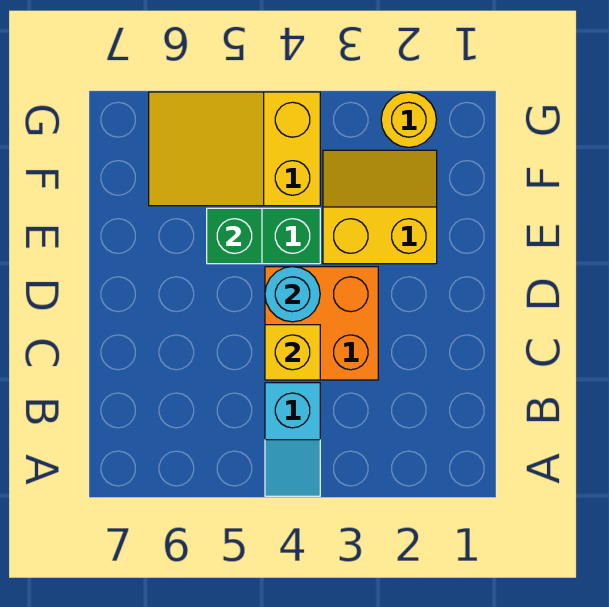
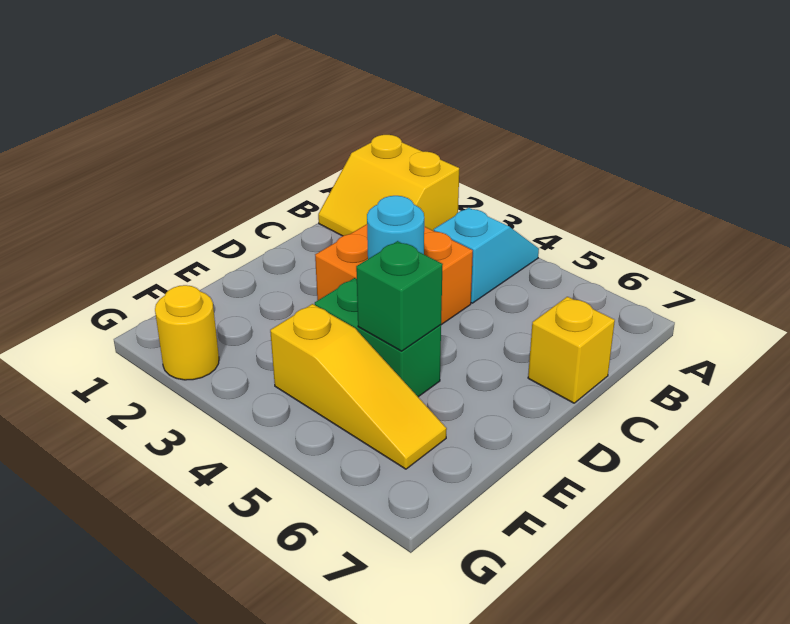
yellow 1x1 brick [265,325,320,380] -> yellow 1x1 brick moved to [528,297,615,403]
yellow 2x2 slope [323,150,437,264] -> yellow 2x2 slope moved to [318,135,459,236]
yellow 2x3 slope [149,92,320,206] -> yellow 1x3 slope [270,304,447,469]

